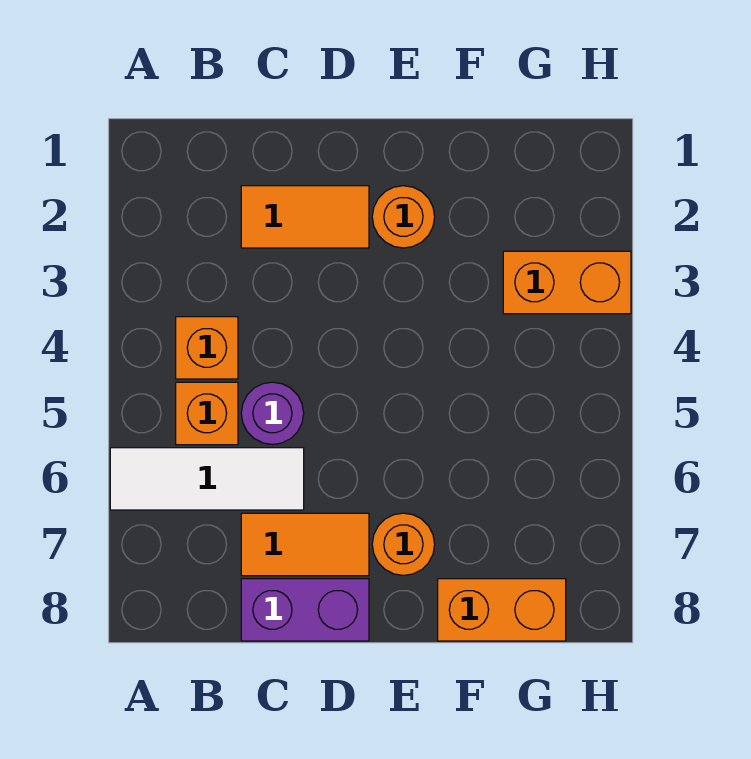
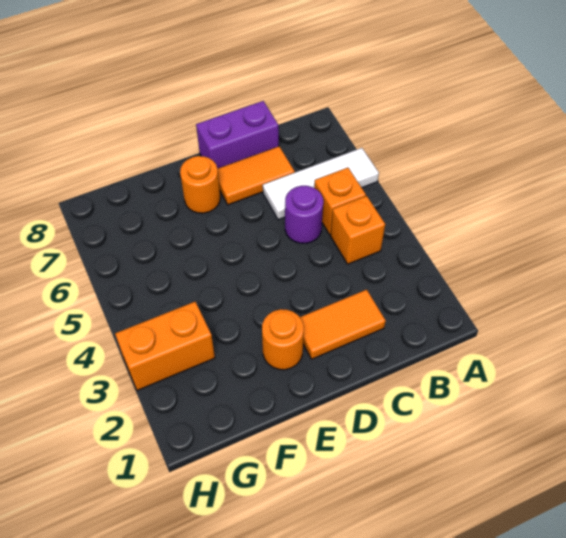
orange 1x2 brick [438,579,566,641] -> none

